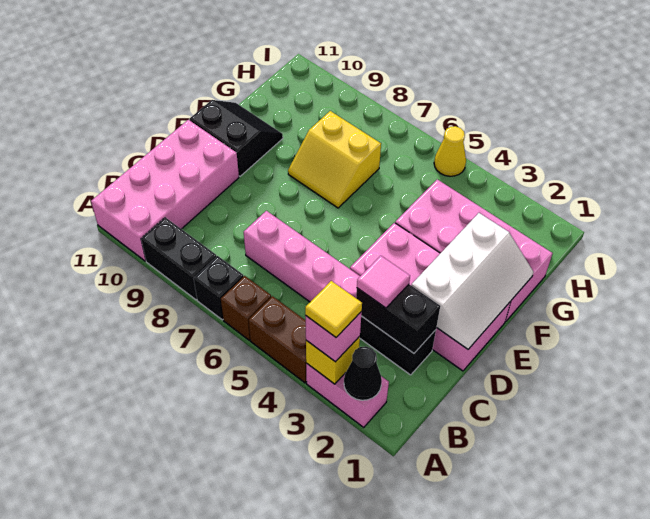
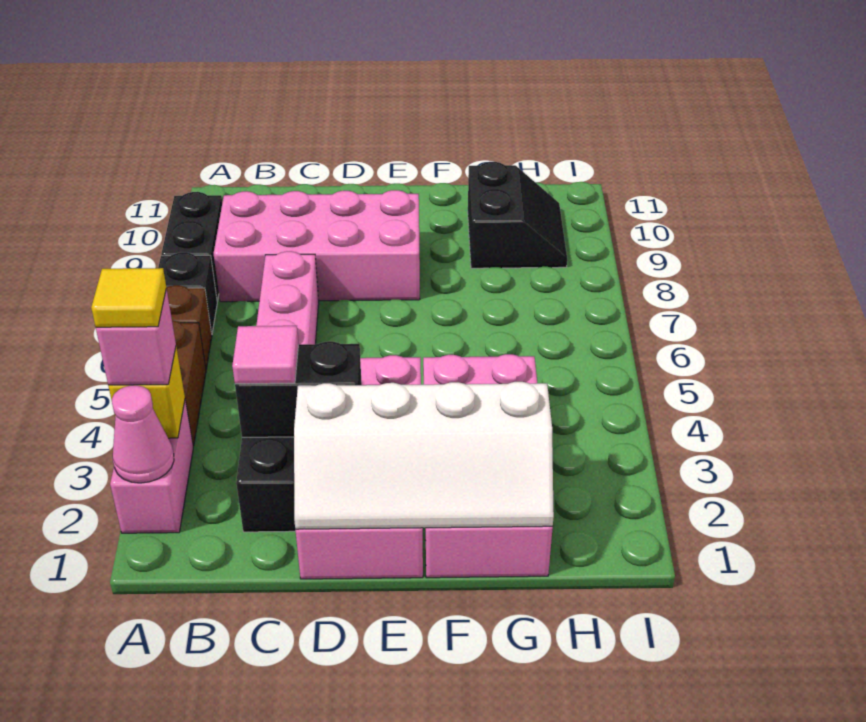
black 1x1 cone [344,346,382,400] -> pink 1x1 cone [112,385,174,483]
pink 2x4 brick [91,120,239,261] -> pink 2x4 brick moved to [214,190,420,302]
black 1x2 brick [356,284,440,353] -> black 1x2 brick turned to [235,341,362,437]
white 2x3 slope [412,213,533,349] -> white 2x4 slope [294,382,554,529]
black 2x2 slope [190,100,283,176] -> black 2x2 slope moved to [468,162,567,268]
yellow 2x2 slope [288,111,381,208] -> none
yellow 1x1 cone [434,126,466,176] -> none

